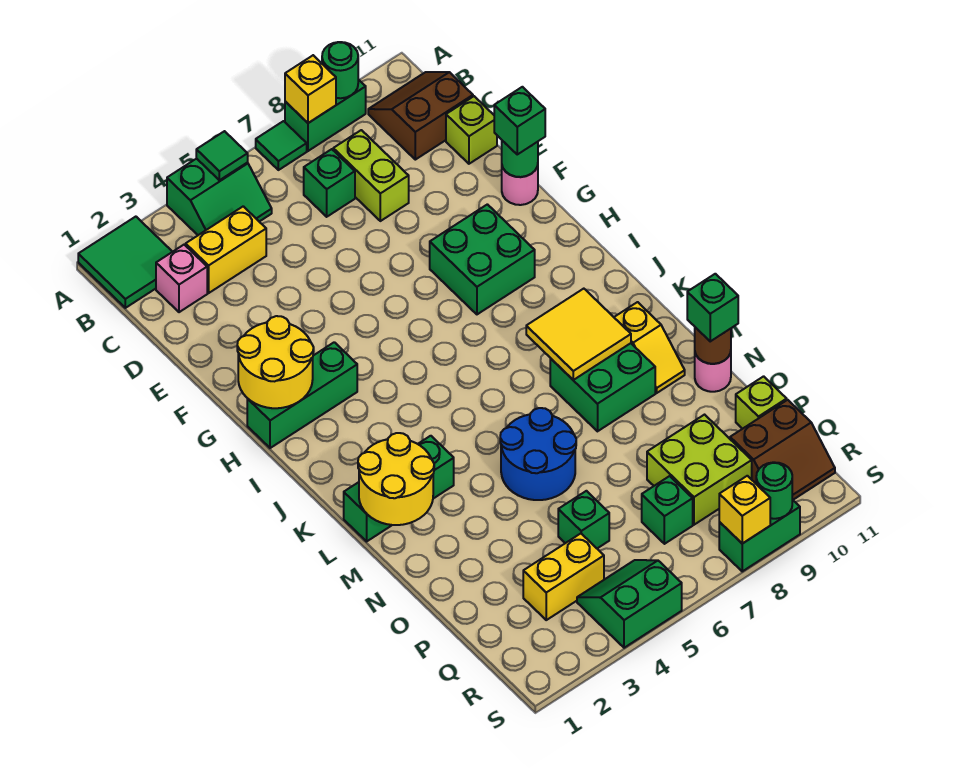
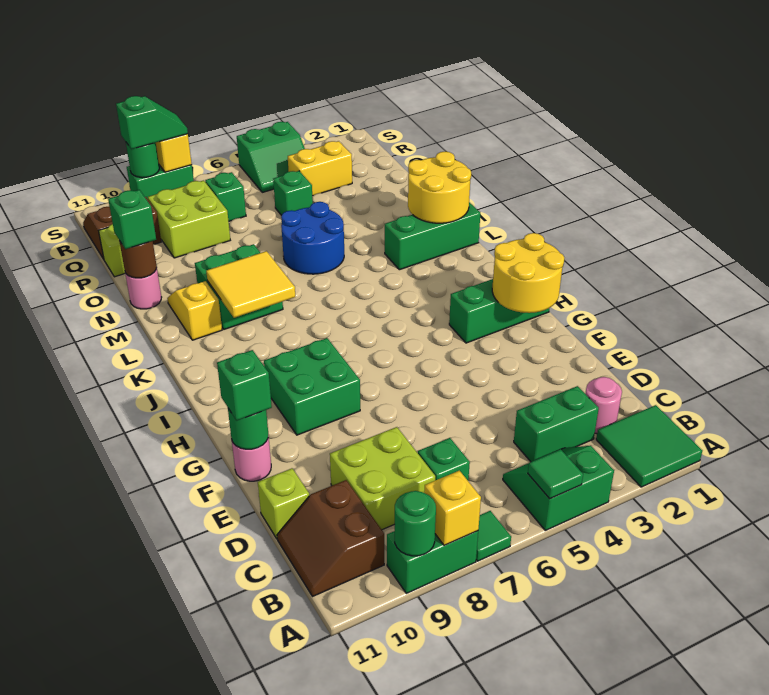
brown 2x2 slope [368,72,473,160] -> brown 2x2 slope turned to [277,480,384,597]
pink 1x1 brick [156,245,207,312] -> pink 1x1 round brick [585,377,622,434]
yellow 1x2 brick [186,206,266,293] -> green 1x2 brick [514,386,599,462]
lime 1x2 brick [333,130,409,221] -> lime 2x2 brick [330,427,435,530]
none -> green 1x2 slope [116,96,188,149]

